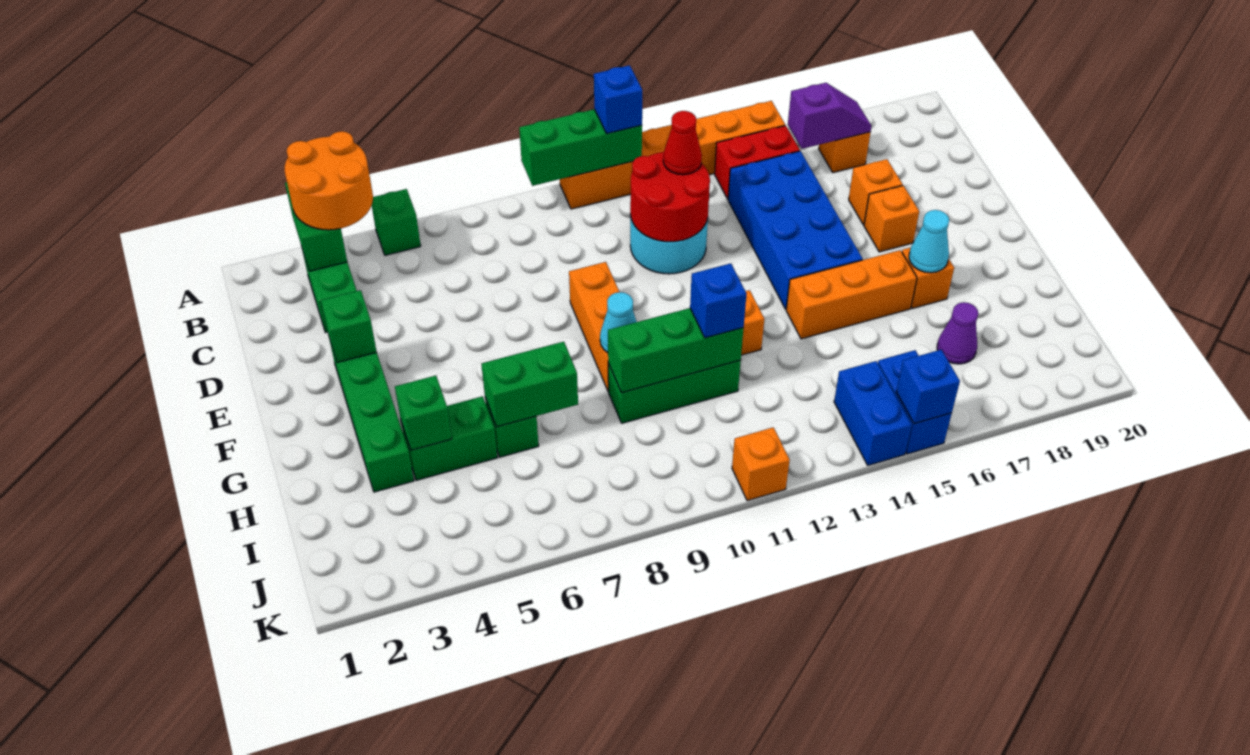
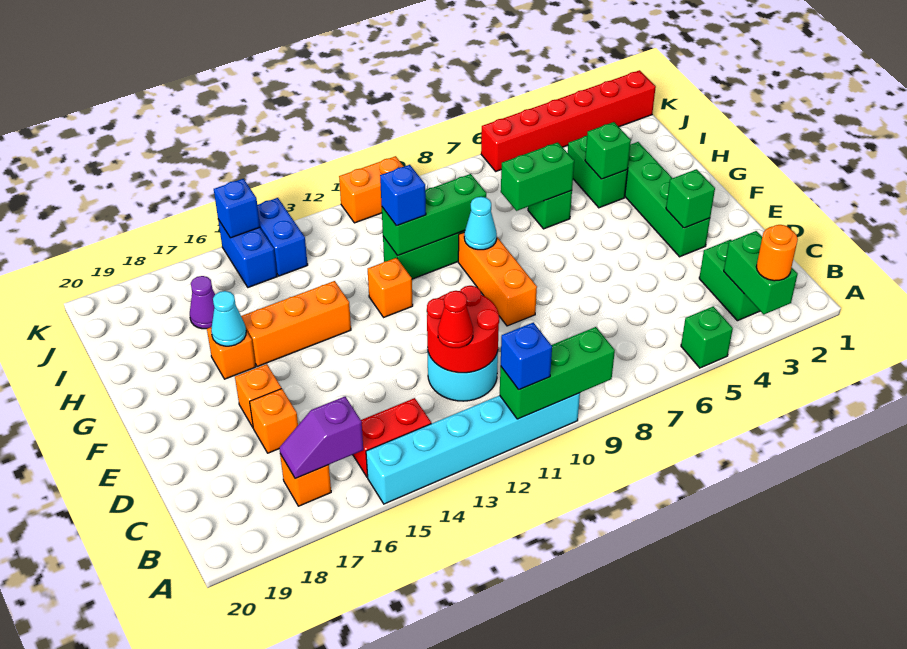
orange 2x2 round brick [284,131,373,230] -> orange 1x1 round brick [756,225,798,281]
orange 1x6 brick [560,101,785,209] -> cyan 1x6 brick [366,393,580,504]
blue 2x4 brick [728,151,863,309] -> none
green 1x2 brick [401,396,498,480] -> green 1x2 brick turned to [568,136,628,208]
none -> red 1x6 brick [481,70,656,171]
orange 1x1 brick [732,427,790,501] -> orange 1x2 brick [339,156,404,223]

